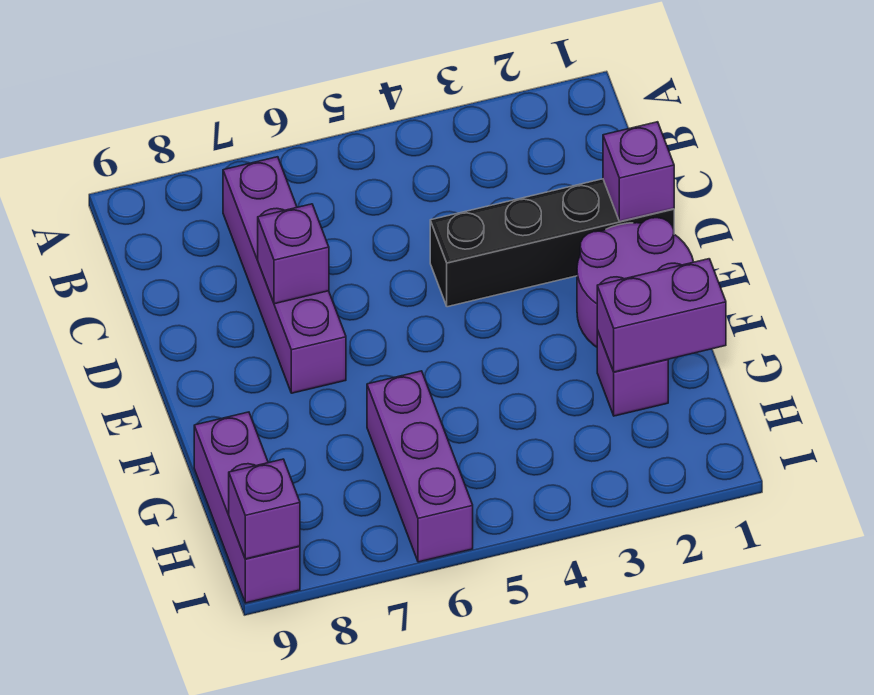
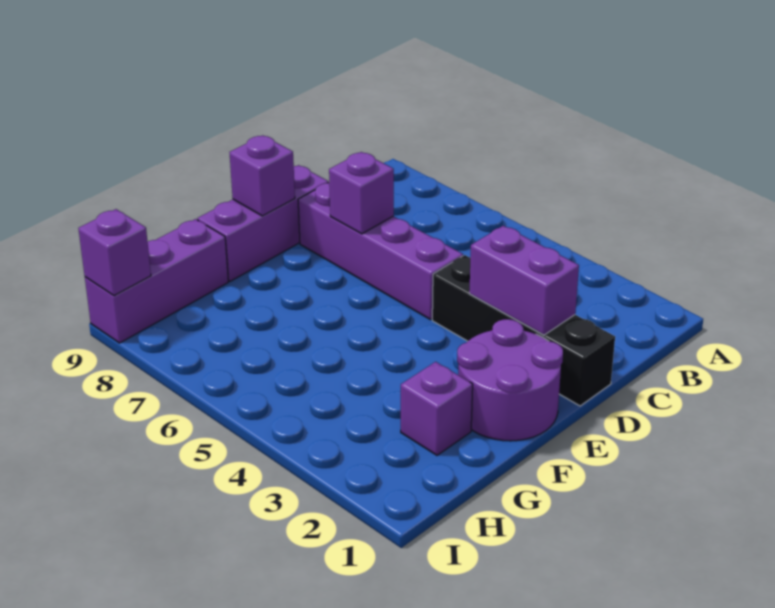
purple 1x4 brick [223,157,346,393] -> purple 1x4 brick turned to [298,183,463,320]
purple 1x1 brick [603,122,674,222] -> purple 1x1 brick moved to [229,135,295,216]
purple 1x2 brick [597,259,726,372] -> purple 1x2 brick moved to [469,226,579,335]
purple 1x3 brick [367,371,473,562] -> purple 1x3 brick moved to [197,165,328,281]

